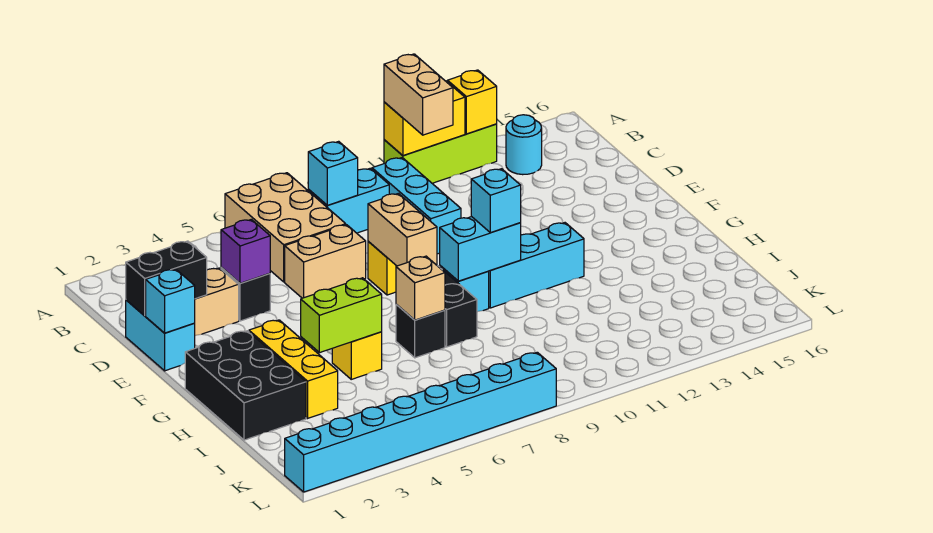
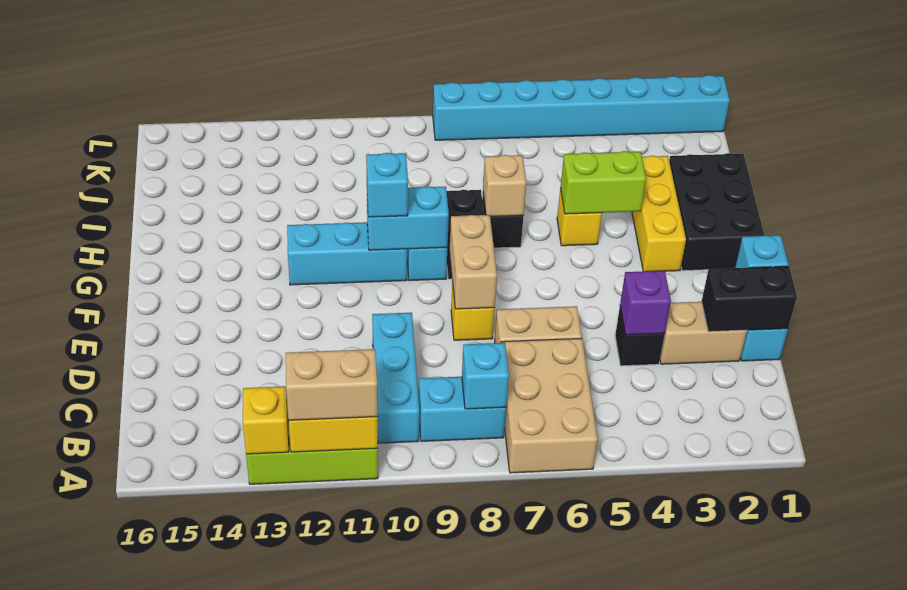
tan 1x2 brick [384,54,453,135] -> tan 1x2 brick turned to [286,349,378,420]
cyan 1x1 round brick [506,115,542,175] -> none

